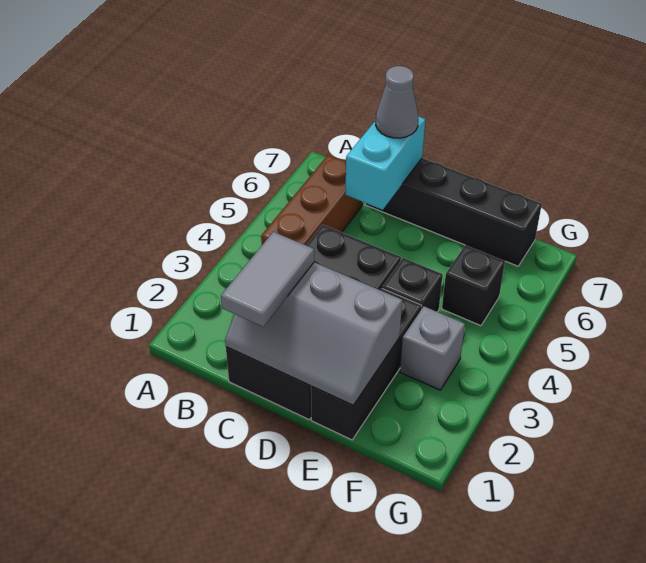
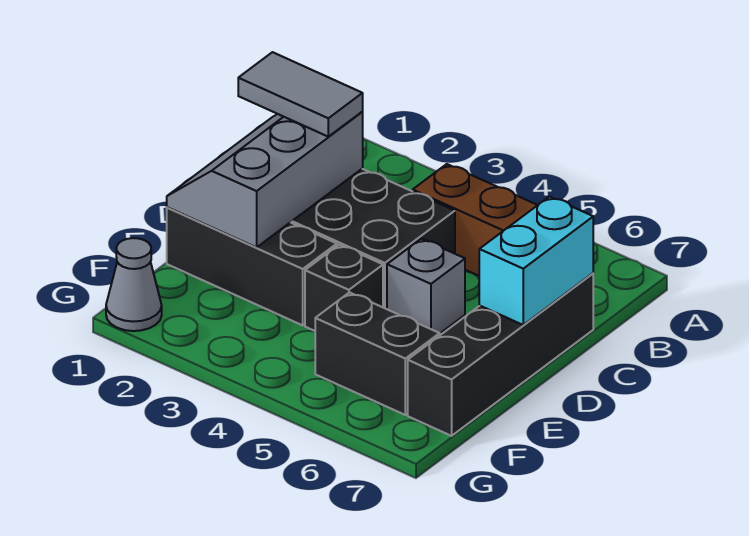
cyan 1x2 brick [345,116,425,210] -> cyan 1x2 brick turned to [479,197,593,325]
grey 1x1 cone [376,66,418,138] -> grey 1x1 cone moved to [106,238,162,331]
grey 1x1 brick [400,306,465,390] -> grey 1x1 brick moved to [387,239,465,333]
black 1x1 brick [442,245,505,326] -> black 1x2 brick [315,292,440,415]

